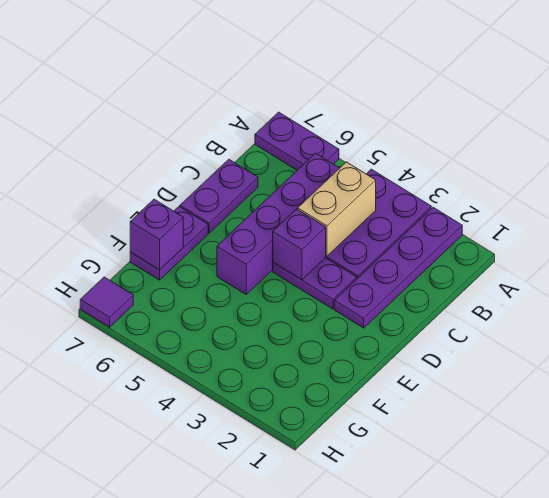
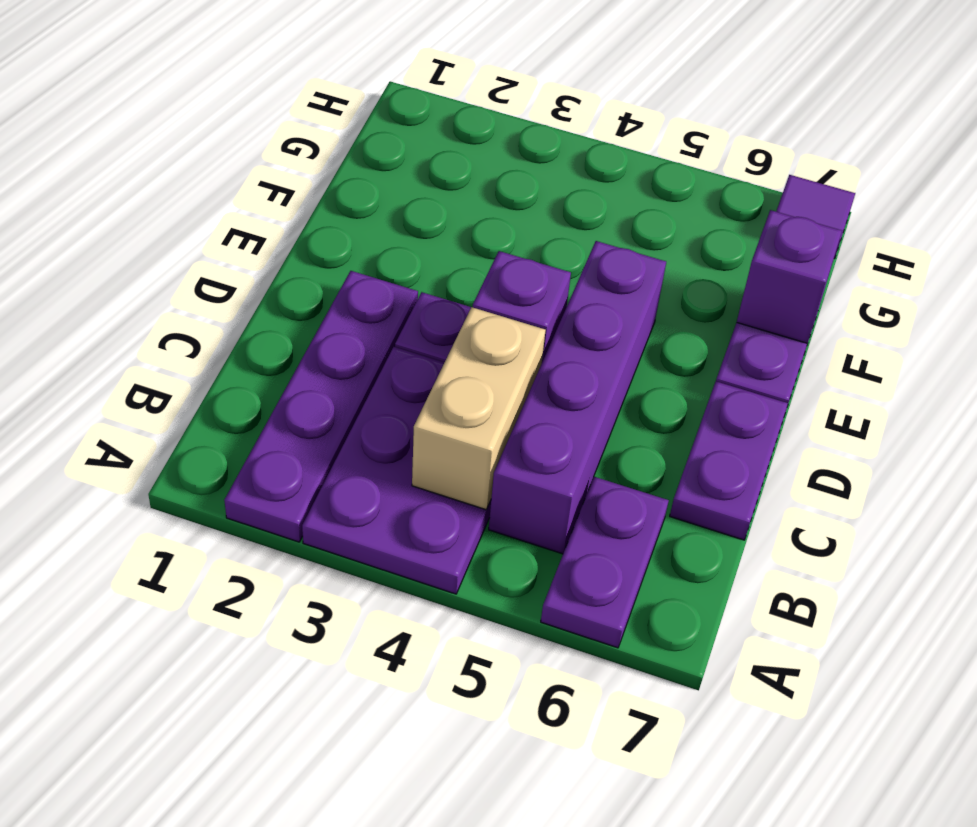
purple 1x2 plate [255,112,339,170] -> purple 1x2 plate turned to [541,477,669,648]

